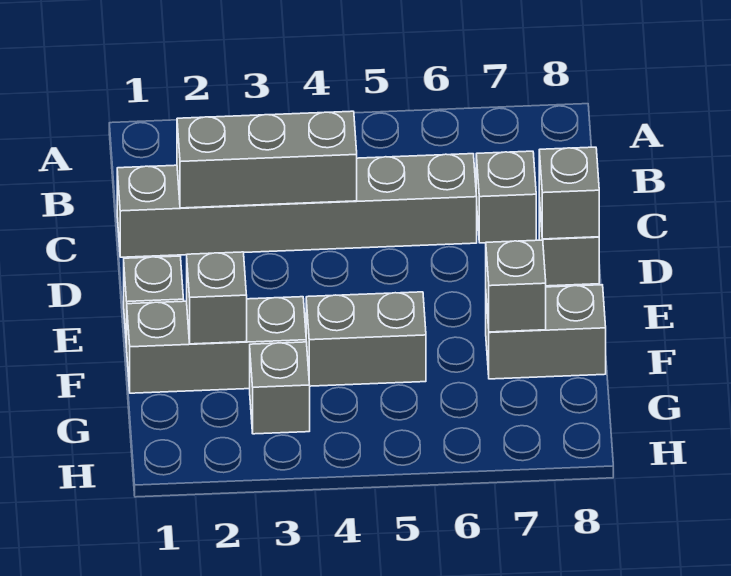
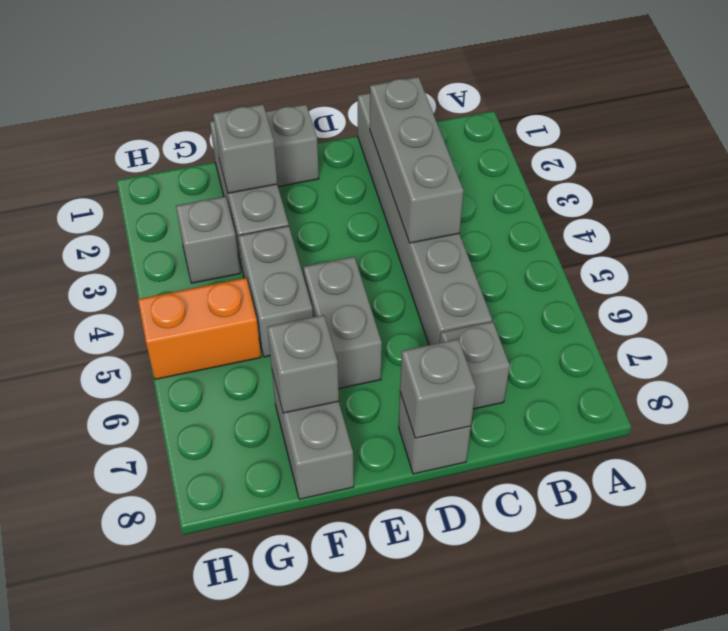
none -> grey 1x2 brick [303,257,382,389]
none -> orange 1x2 brick [138,278,261,379]

